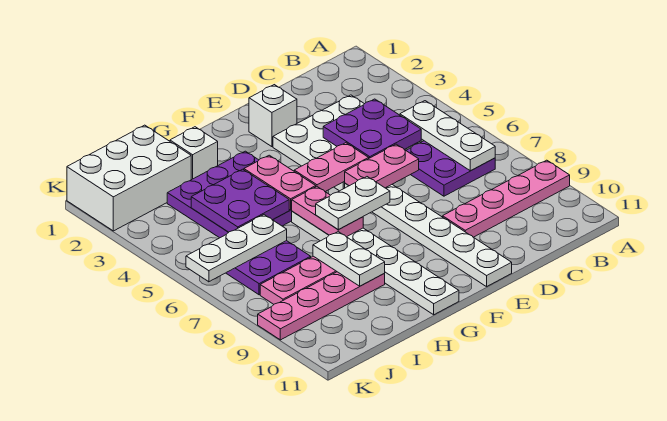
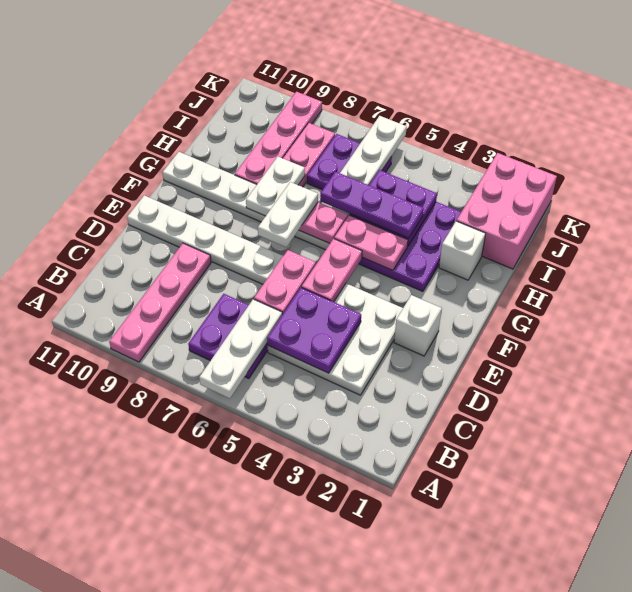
white 1x3 plate [400,101,495,171] -> white 1x3 plate turned to [199,299,282,398]
none -> purple 1x3 plate [320,172,424,238]
white 1x2 plate [313,232,385,286] -> white 1x2 plate turned to [246,157,305,216]
white 2x3 brick [67,125,191,231] -> pink 2x3 brick [457,153,557,269]

